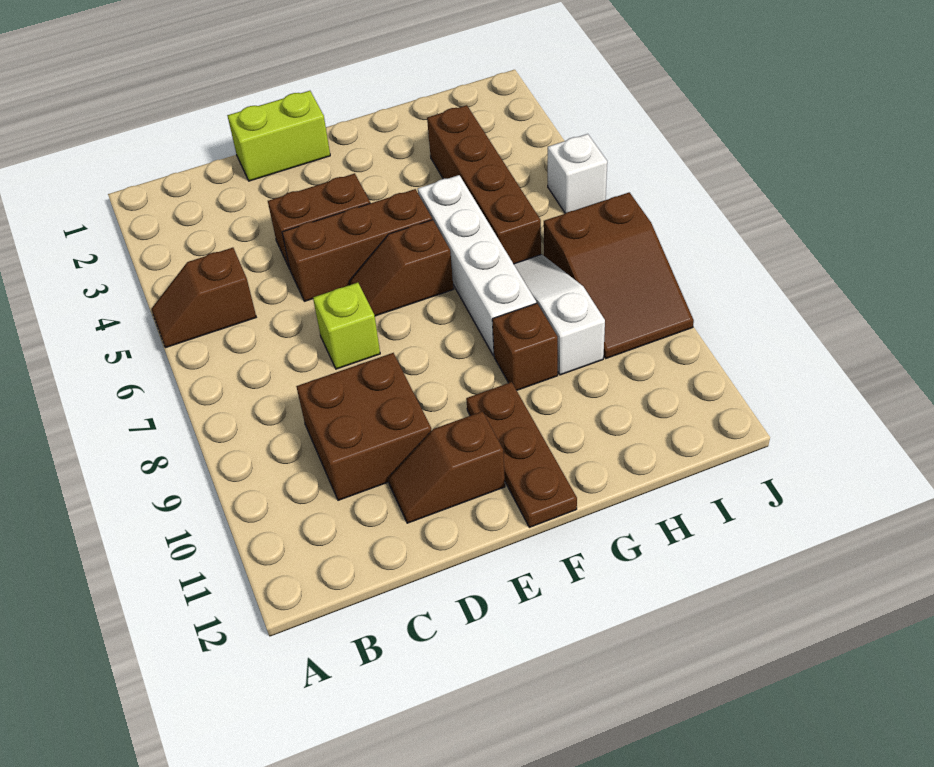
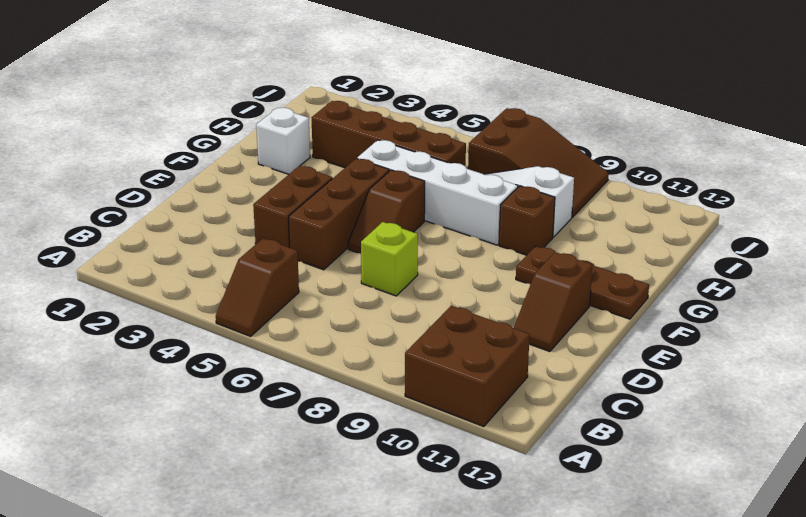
brown 2x2 brick [296,353,431,500] -> brown 2x2 brick moved to [405,306,530,427]
lime 1x2 brick [227,91,330,181] -> none
white 1x1 brick [548,134,607,213] -> white 1x1 brick moved to [256,108,310,174]

